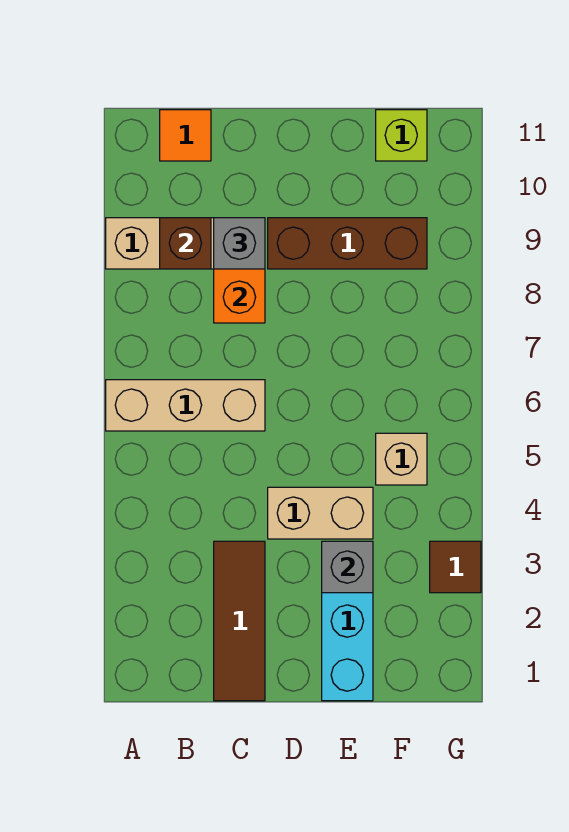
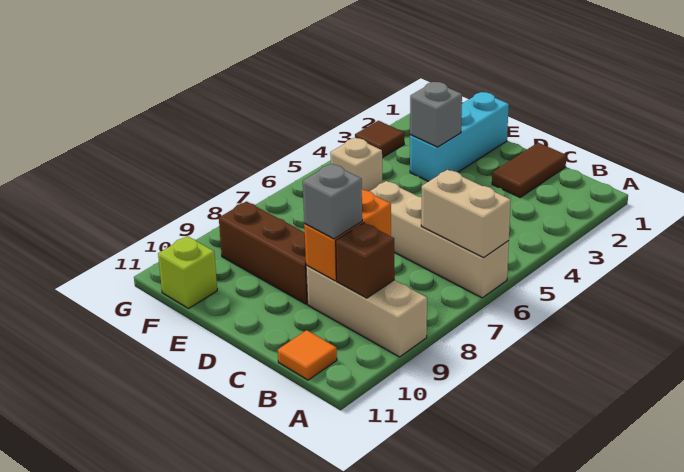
tan 1x3 brick [106,380,265,431] -> tan 1x4 brick [370,181,509,298]
brown 1x3 tile [214,541,265,701] -> brown 1x2 tile [492,143,566,197]
tan 1x2 brick [268,487,373,539] -> tan 1x2 brick moved to [421,170,511,258]

